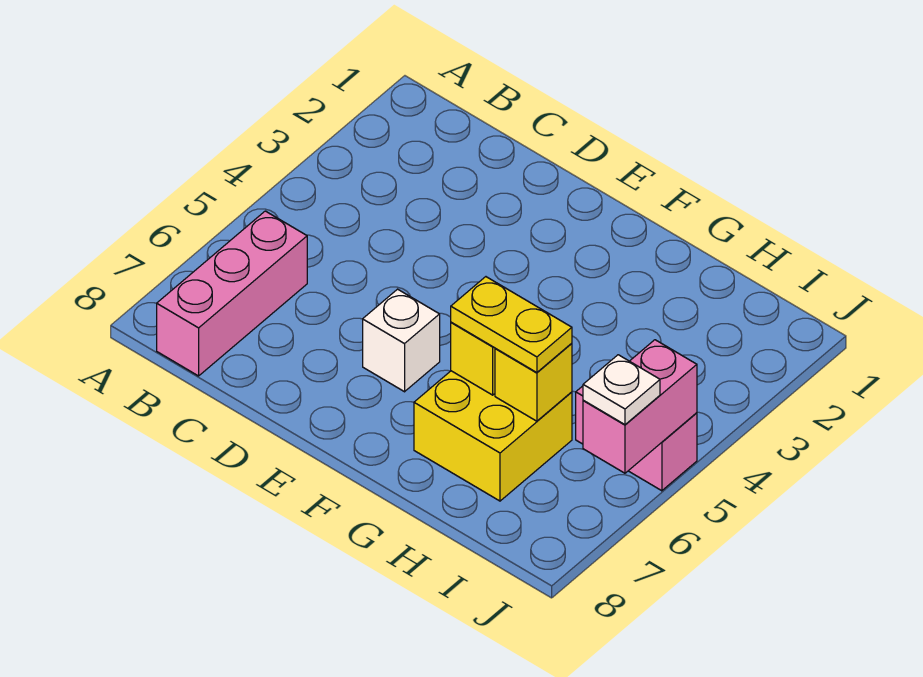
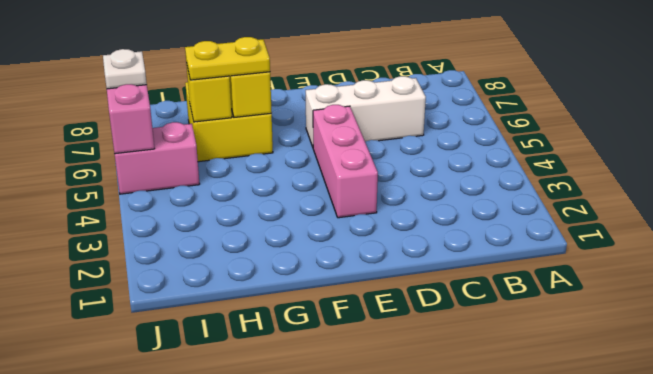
pink 1x3 brick [157,211,307,376] -> pink 1x3 brick moved to [313,105,378,218]
white 1x1 brick [363,289,440,392] -> white 1x3 brick [306,76,426,147]

